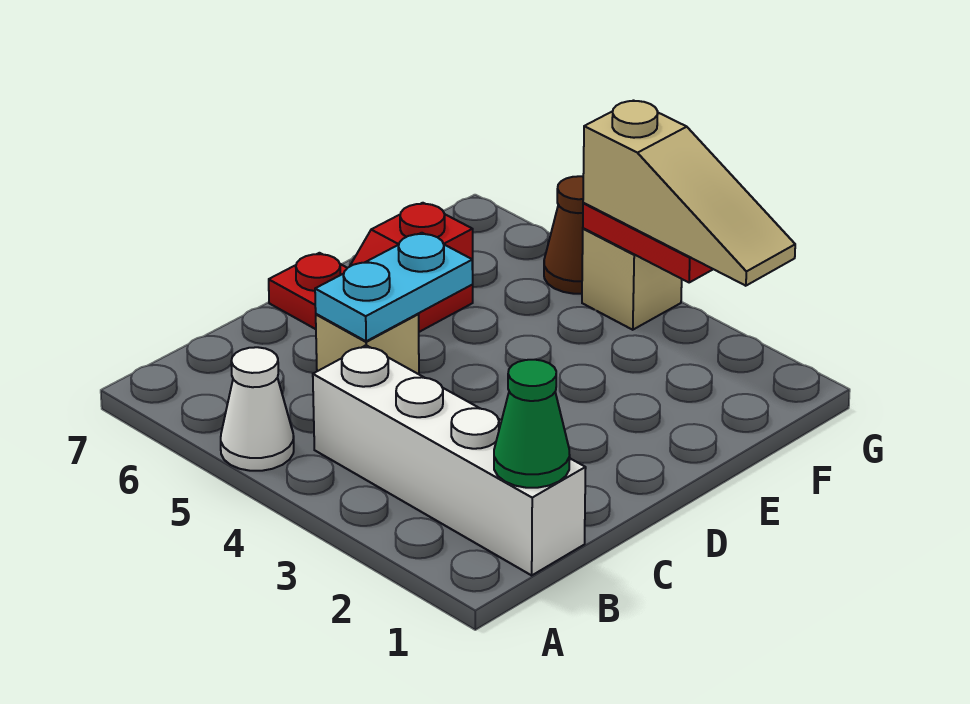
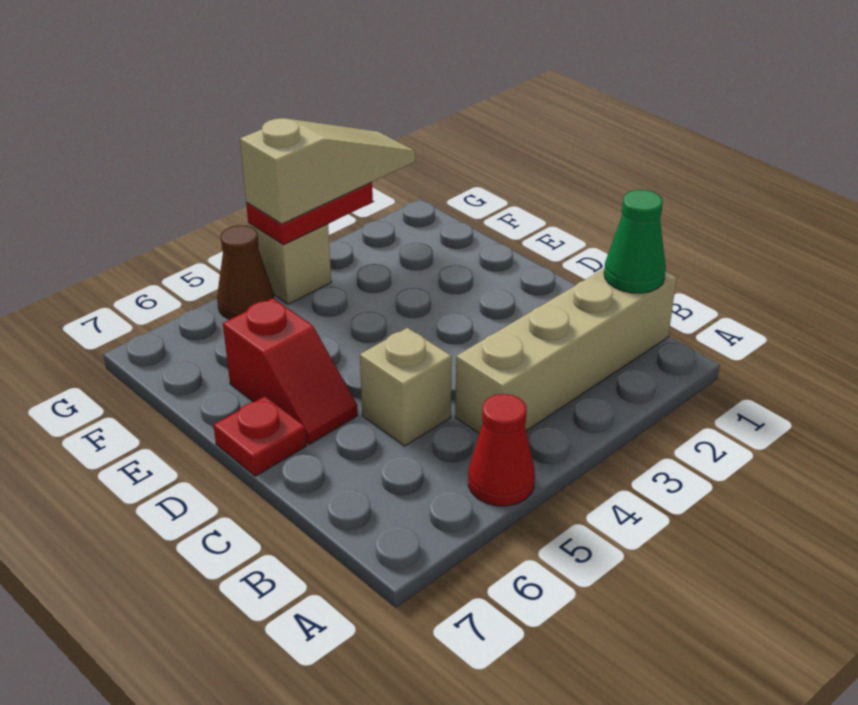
white 1x1 cone [221,347,294,471] -> red 1x1 cone [468,394,535,506]
white 1x4 brick [313,345,586,575] -> tan 1x4 brick [455,269,677,434]
cyan 1x2 plate [315,233,473,341] -> none

